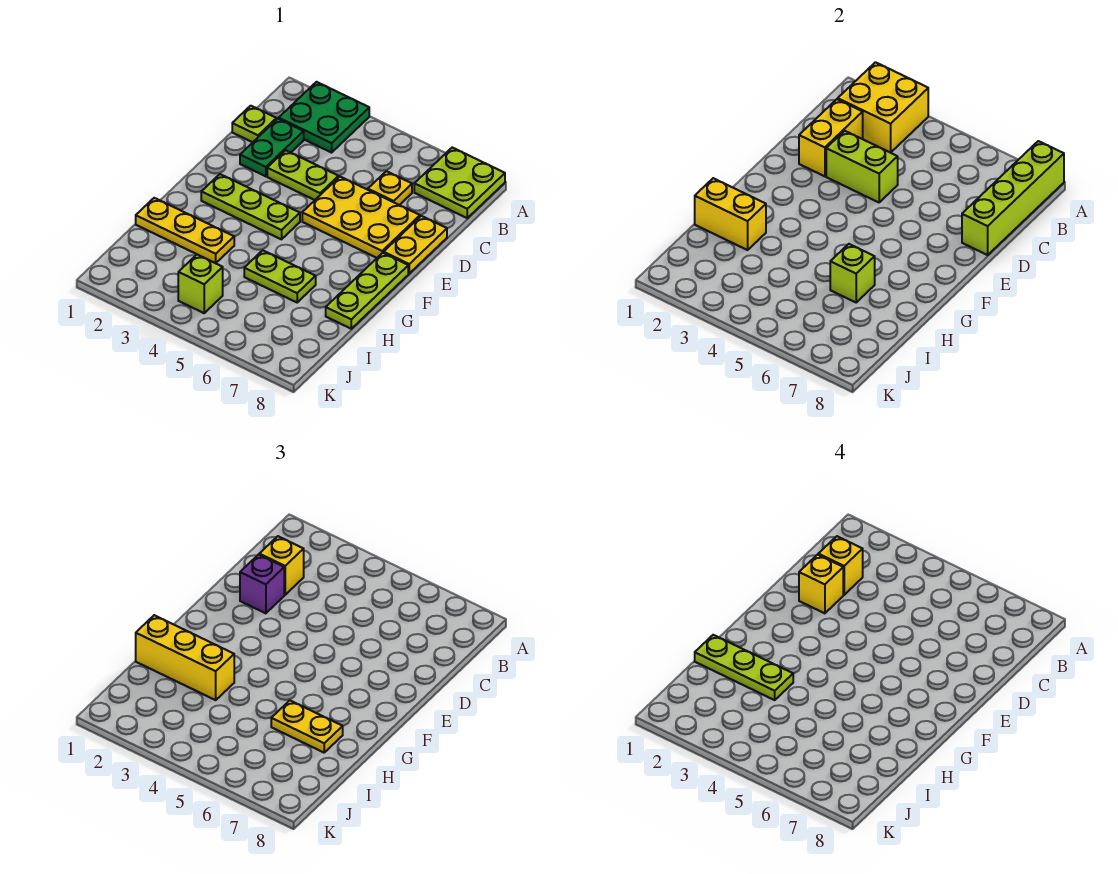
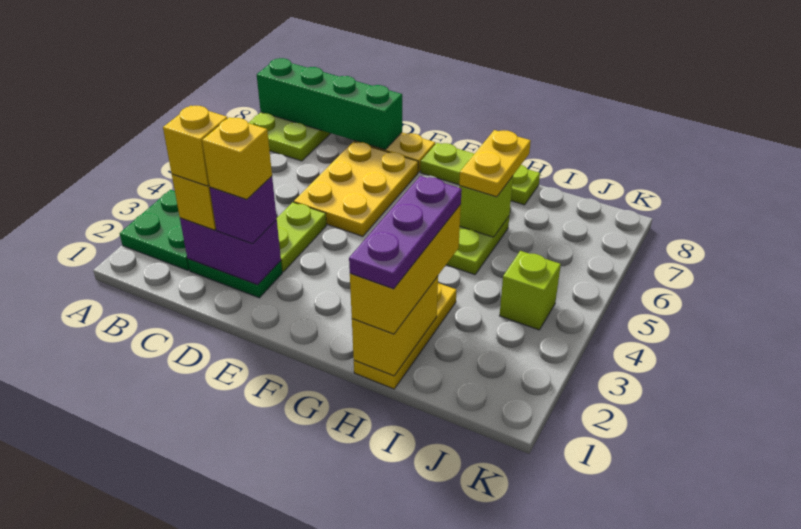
yellow 2x2 brick [838,62,928,153] -> none
lime 1x4 brick [962,141,1064,255] -> green 1x4 brick [257,58,402,150]
lime 1x1 plate [232,106,276,142] -> none
yellow 1x2 brick [799,99,863,176] -> purple 1x2 brick [180,218,281,285]
yellow 1x1 plate [368,171,412,205] -> none
lime 1x2 brick [826,131,898,202] -> none
lime 1x3 plate [201,174,300,239] -> none
lime 1x3 plate [695,635,793,700] -> purple 1x3 plate [349,176,462,289]

